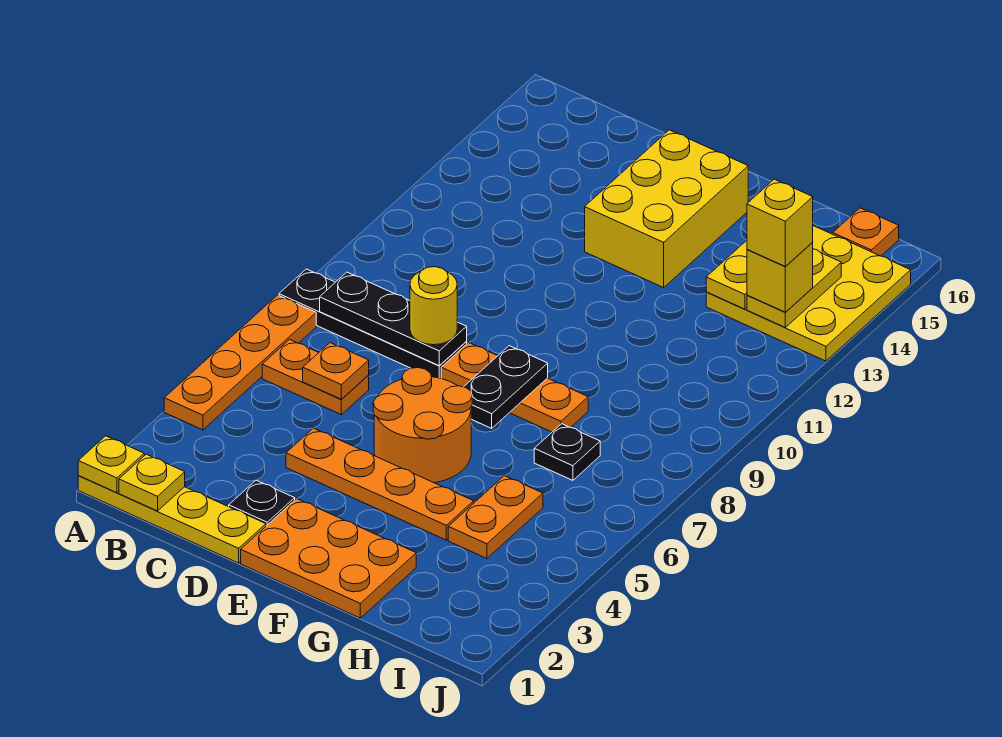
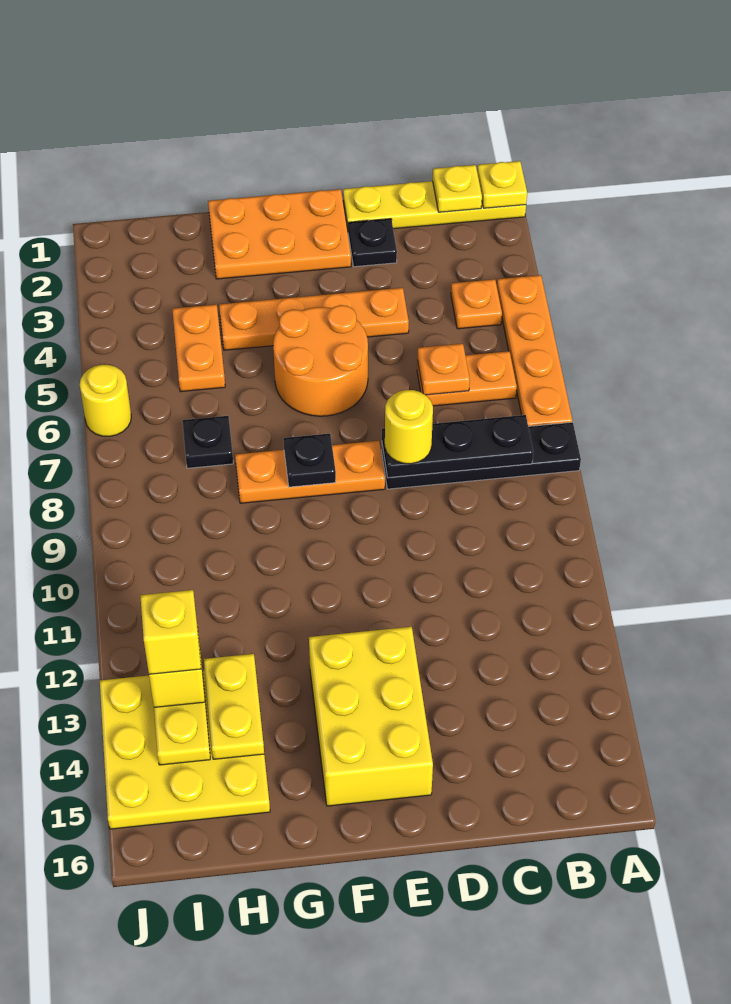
black 1x2 plate [464,346,548,428] -> black 1x1 plate [284,434,336,487]
orange 1x1 plate [833,208,899,256] -> orange 1x1 plate moved to [451,279,502,329]
none -> yellow 1x1 round brick [80,365,131,436]

